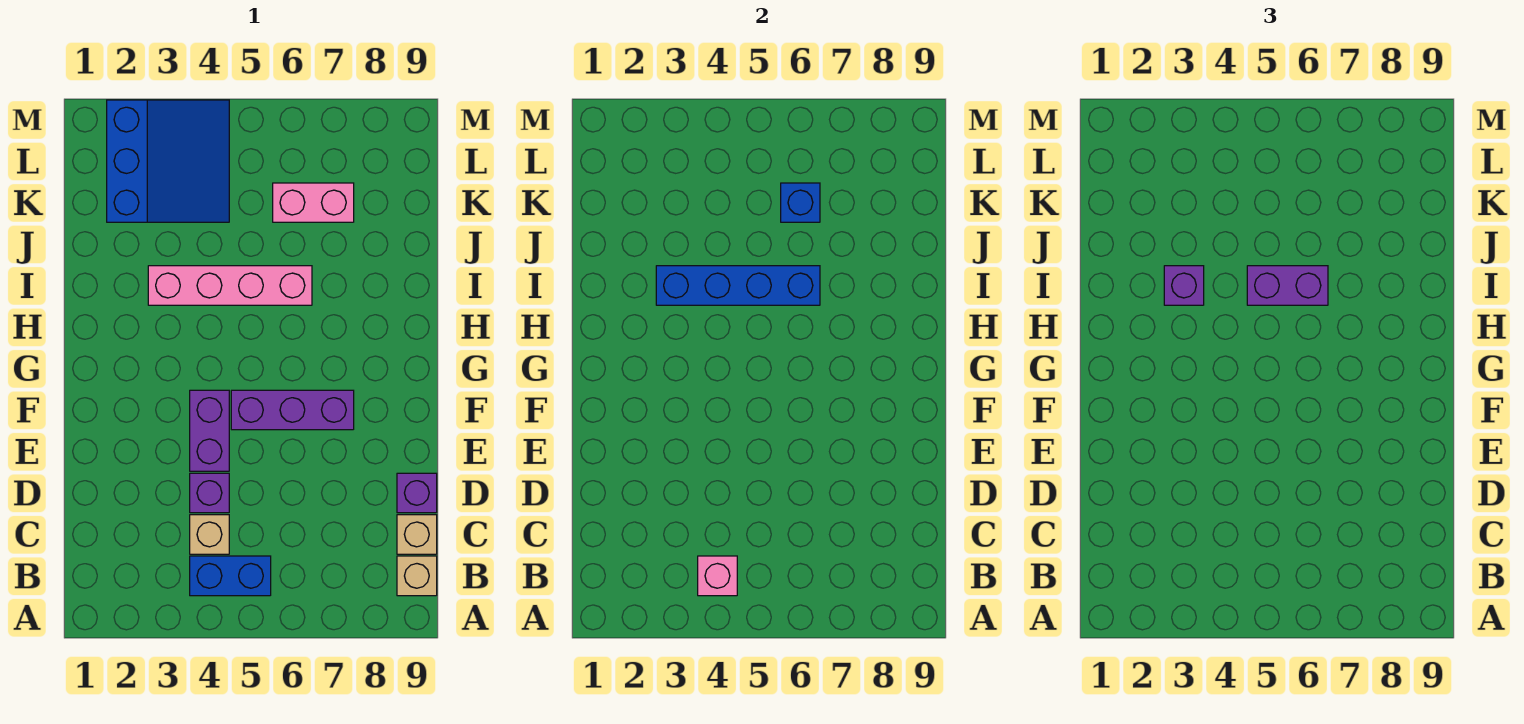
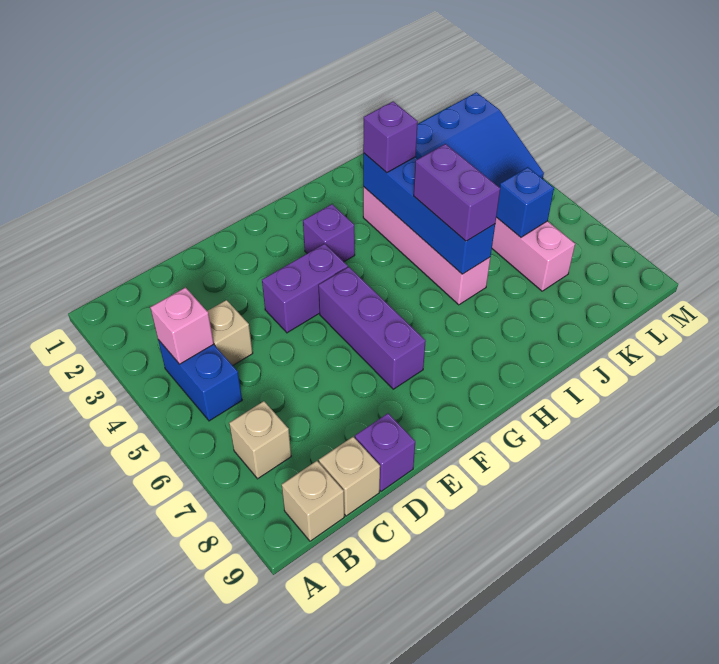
none -> tan 1x1 brick [229,401,291,479]
purple 1x1 brick [190,473,229,513] -> purple 1x1 brick moved to [303,204,355,262]

